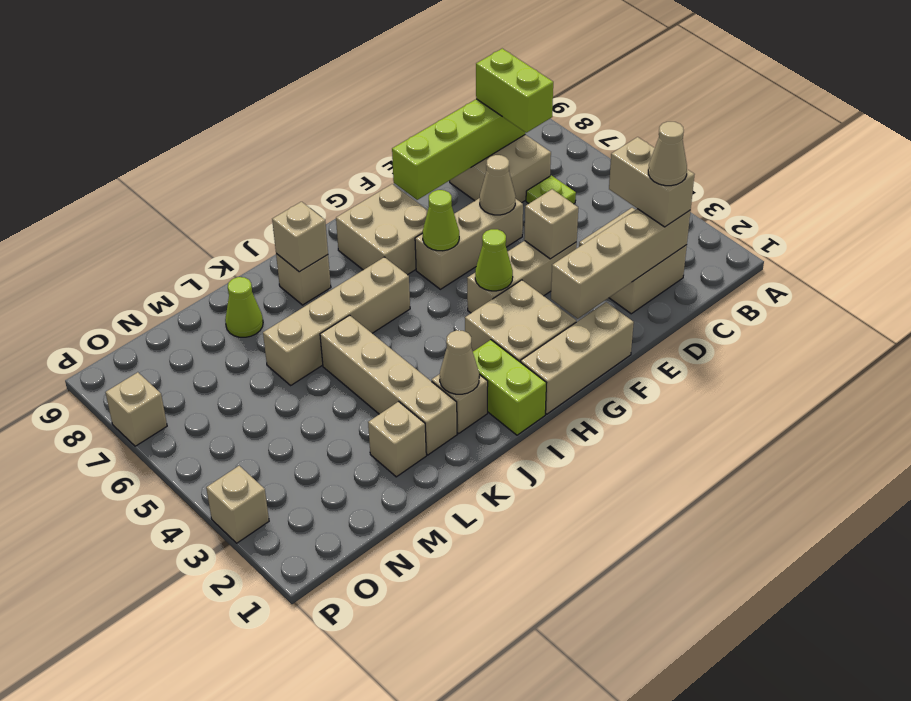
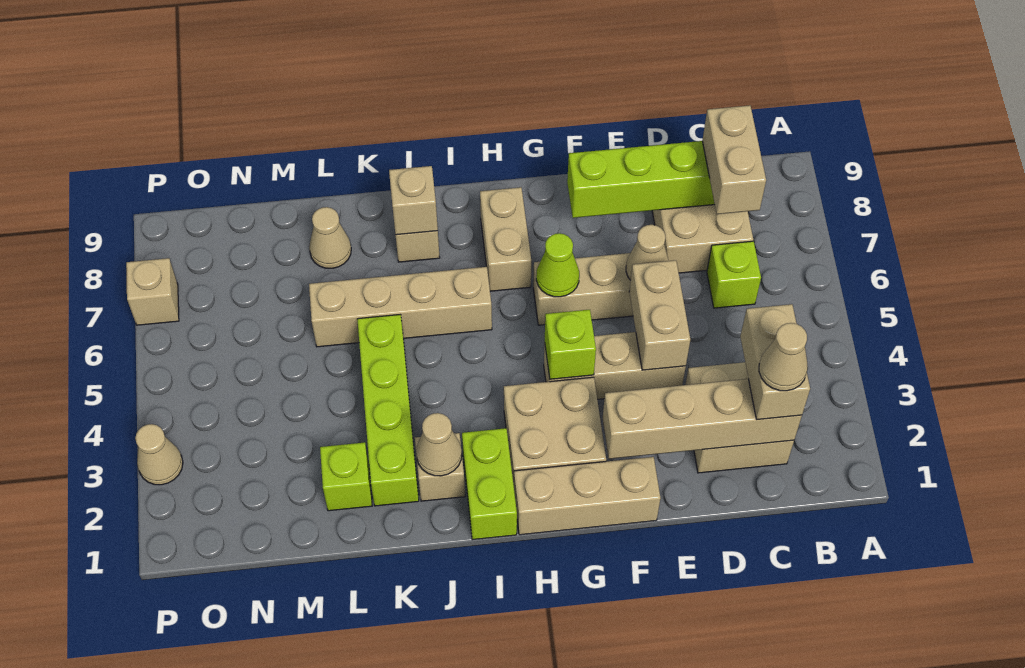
lime 1x1 plate [526,175,576,204] -> lime 1x1 brick [707,241,761,308]
lime 1x2 brick [476,49,553,133] -> tan 1x2 brick [702,105,766,214]
tan 1x1 brick [524,189,578,259] -> tan 1x2 brick [629,260,690,370]
lime 1x1 cone [475,229,513,291] -> lime 1x1 brick [545,310,596,379]
tan 2x2 brick [336,184,428,275] -> tan 1x2 brick [480,187,531,291]
tan 1x4 brick [320,315,457,455] -> lime 1x4 brick [357,314,419,506]
tan 1x1 brick [368,402,426,477] -> lime 1x1 brick [320,442,372,511]
lime 1x1 cone [225,277,263,337] -> tan 1x1 cone [309,207,351,268]
tan 1x1 brick [206,466,269,543] -> tan 1x1 cone [135,424,183,485]

